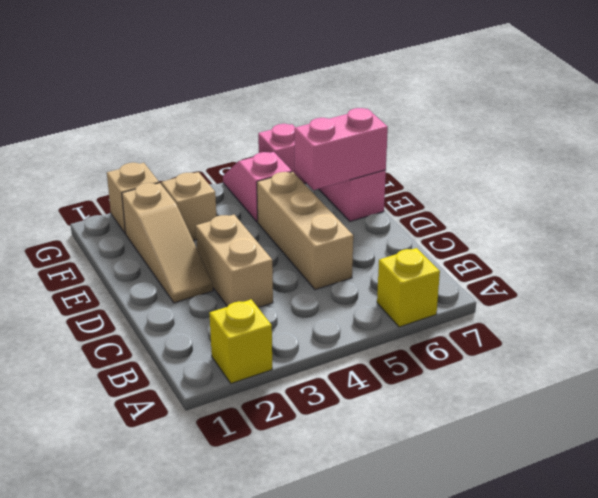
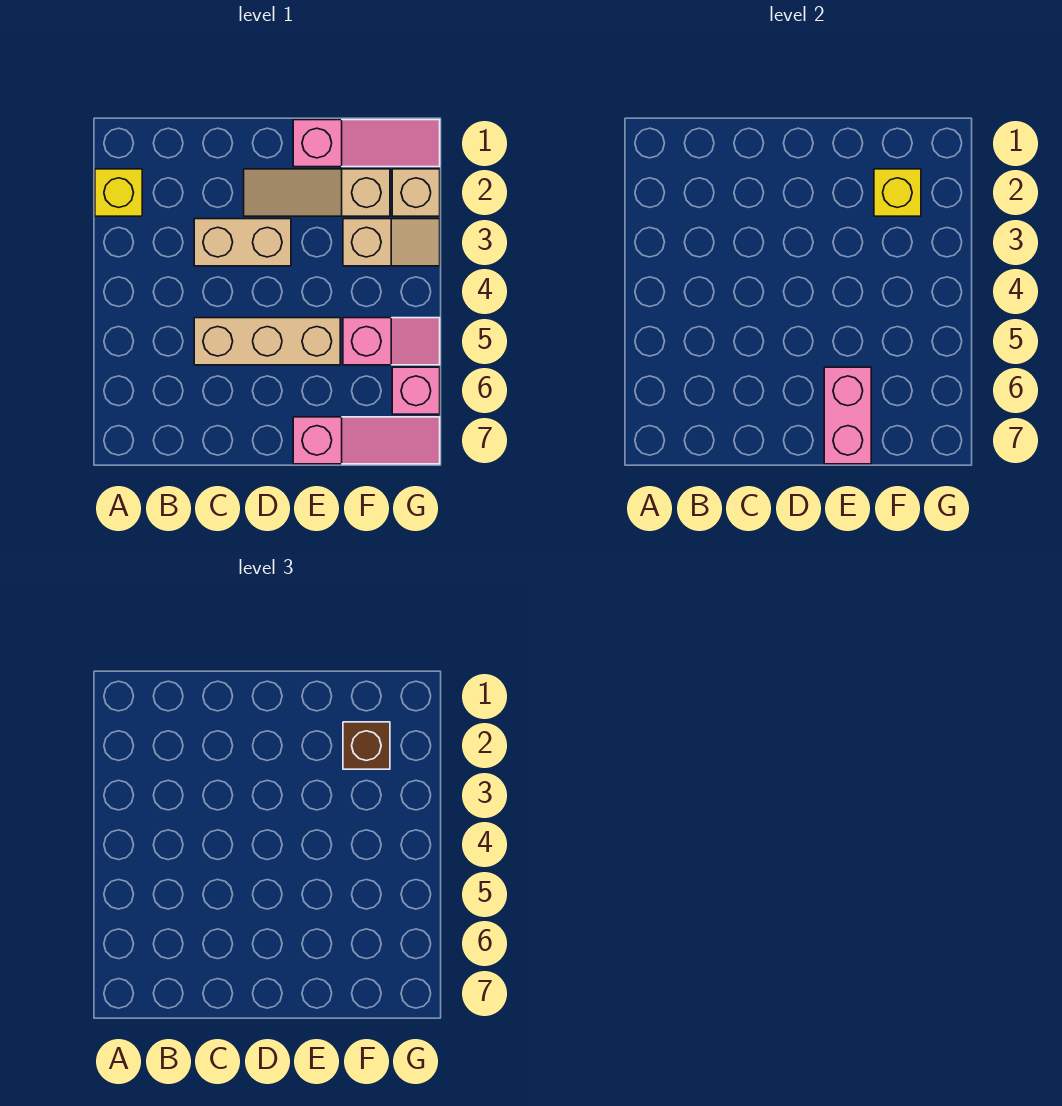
yellow 1x1 brick [377,248,440,327] -> yellow 1x1 brick moved to [874,169,921,216]
none -> pink 1x3 slope [293,120,440,167]
none -> brown 1x1 brick [343,722,390,769]

